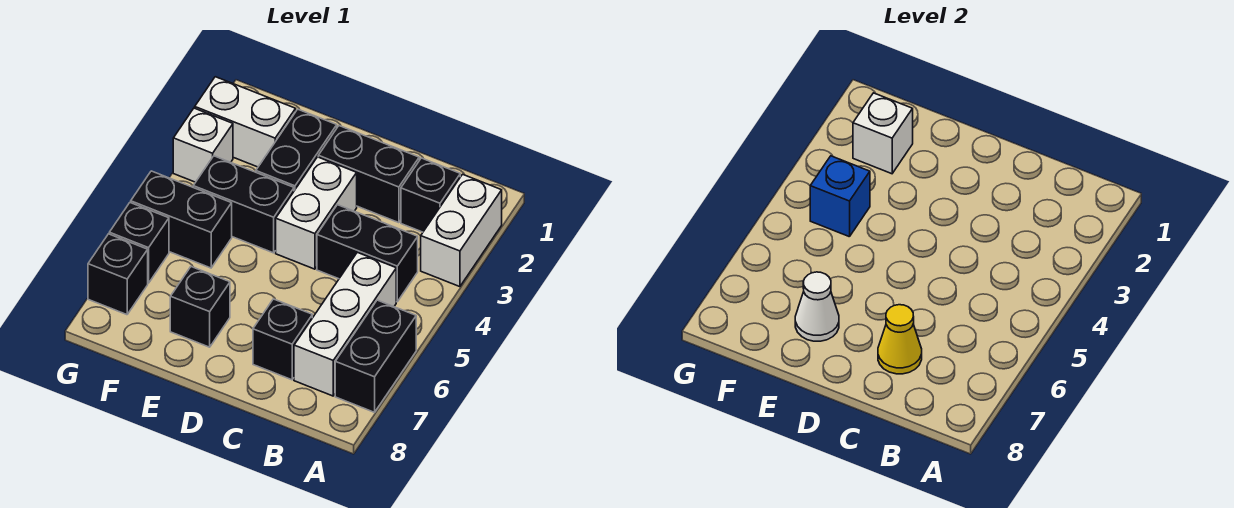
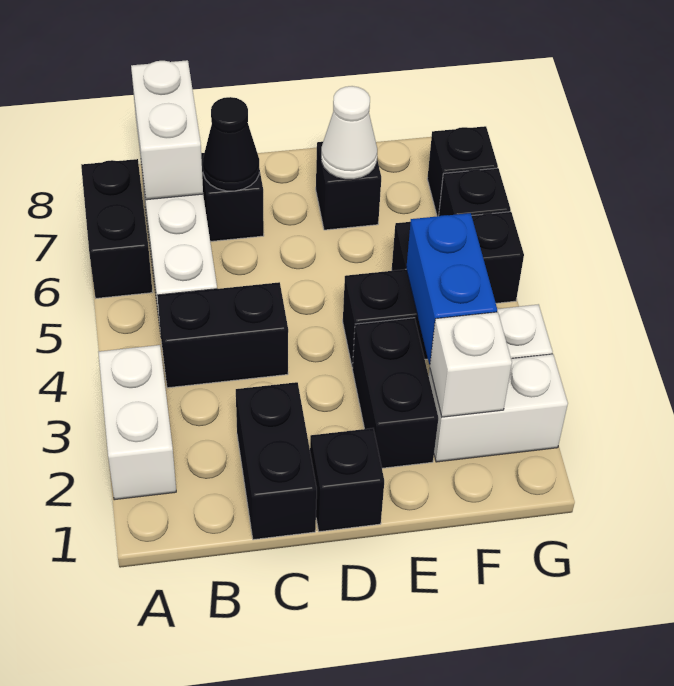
black 1x1 brick [401,158,460,232] -> black 1x1 brick moved to [310,428,384,532]
black 1x2 brick [318,126,419,223] -> black 1x2 brick turned to [236,382,317,540]
yellow 1x1 cone [878,305,922,374] -> black 1x1 cone [203,97,259,191]
white 1x2 brick [276,157,357,269] -> white 1x2 brick moved to [131,60,203,200]
blue 1x1 brick [810,156,870,237] -> blue 1x2 brick [406,213,497,365]

